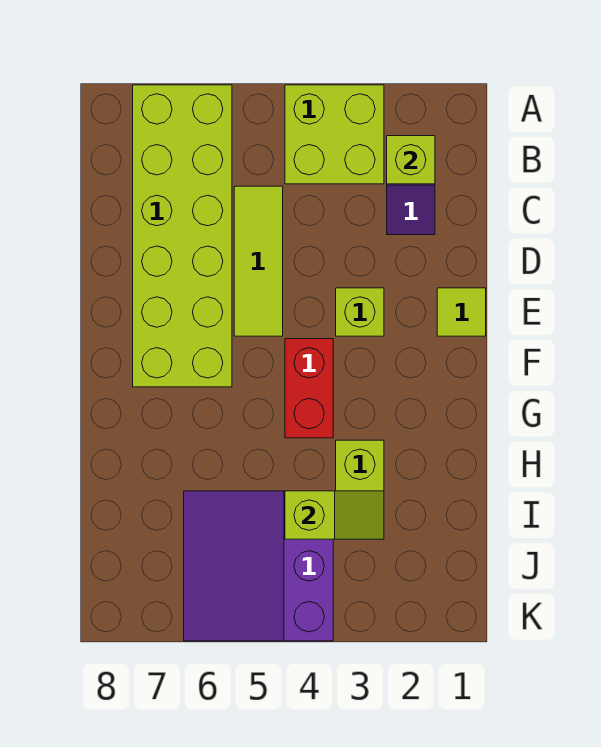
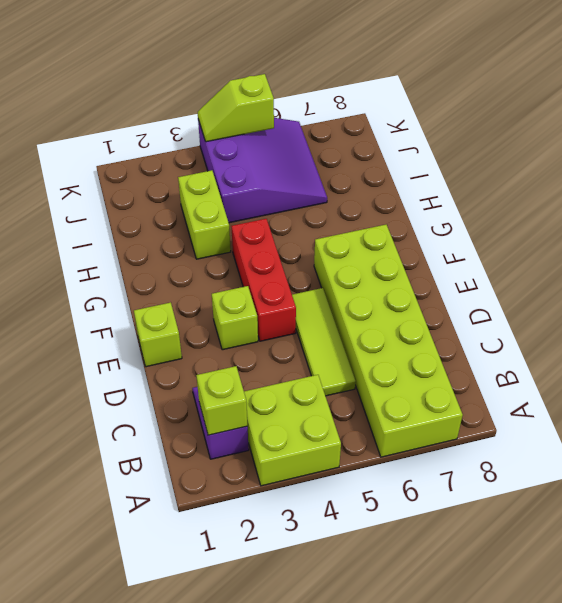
lime 1x1 tile [437,288,486,336] -> lime 1x1 brick [134,302,182,367]
red 1x2 brick [285,339,333,438] -> red 1x3 brick [231,219,296,341]
lime 1x2 slope [285,491,384,539] -> lime 1x2 slope moved to [198,74,274,142]

